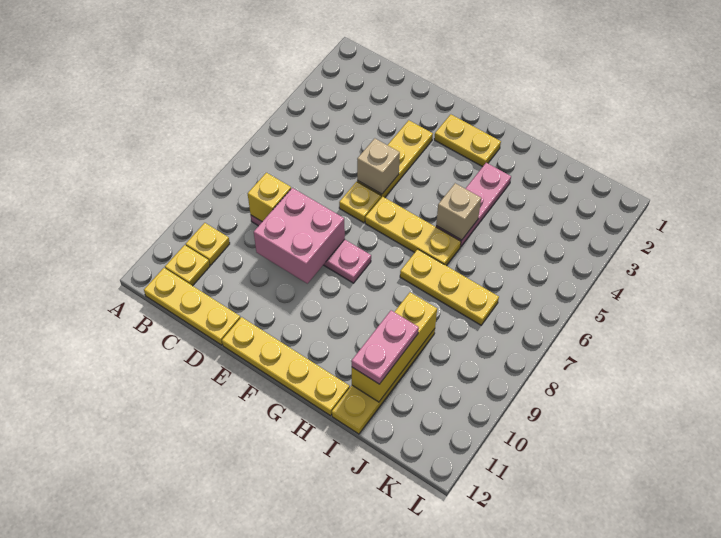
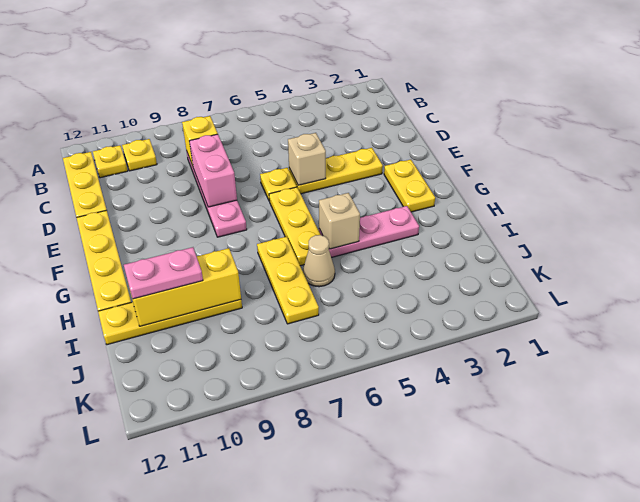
pink 2x2 brick [254,188,345,284] -> pink 1x2 brick [189,134,237,207]
none -> tan 1x1 cone [303,235,335,287]

